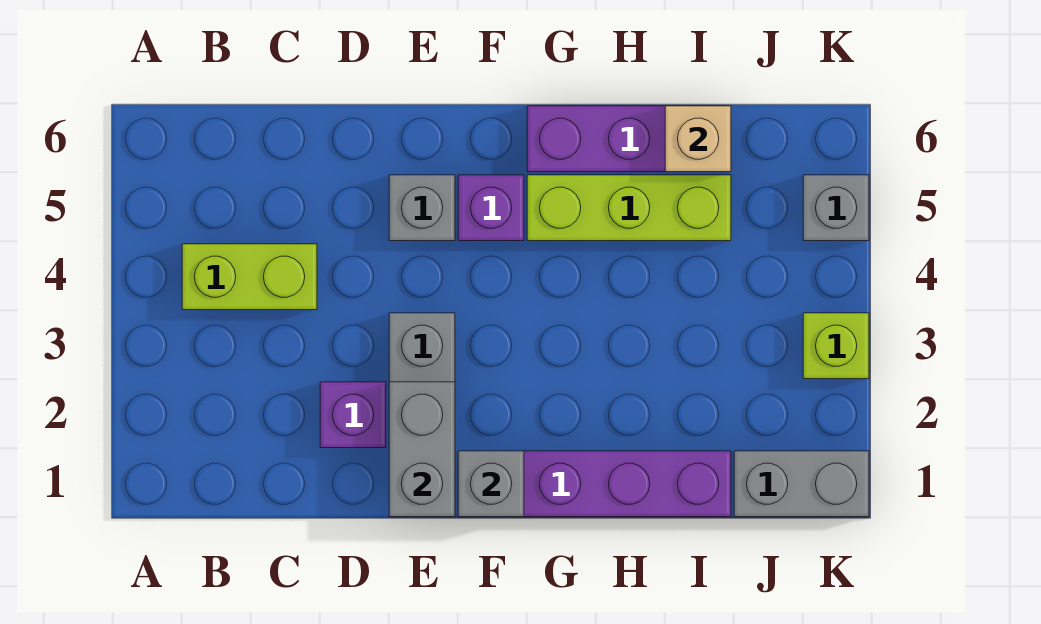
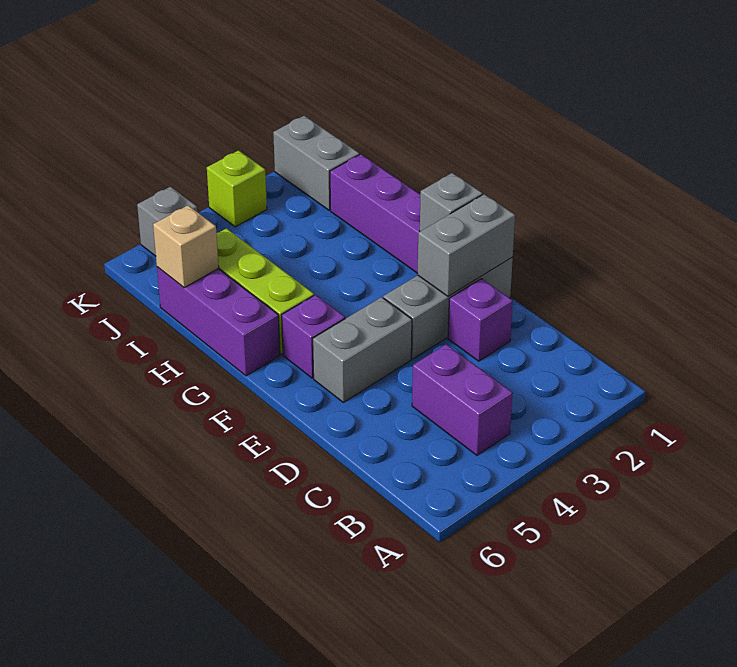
lime 1x2 brick [182,244,317,310] -> purple 1x2 brick [412,344,512,455]
grey 1x1 brick [389,175,455,241] -> grey 1x2 brick [313,297,412,402]

